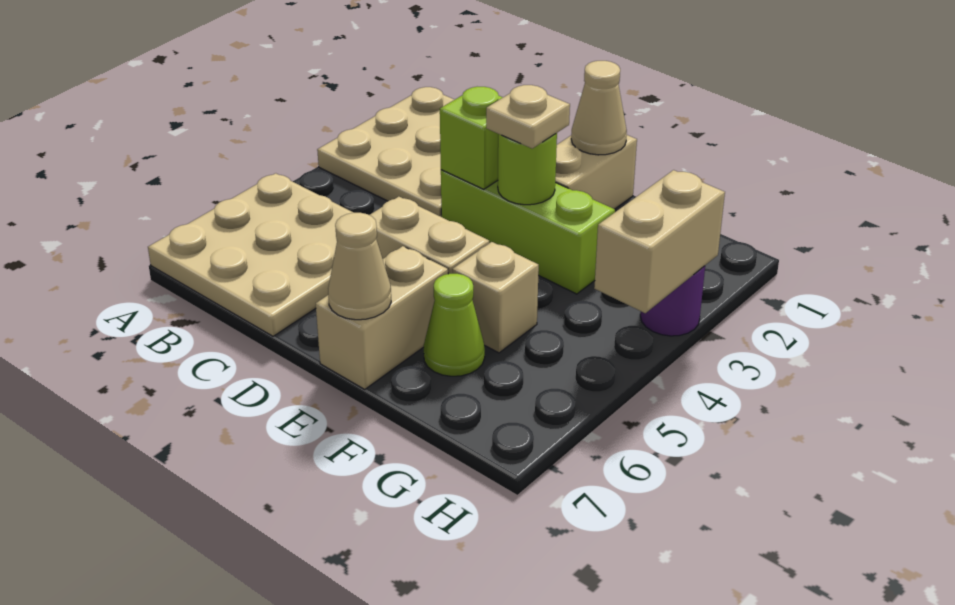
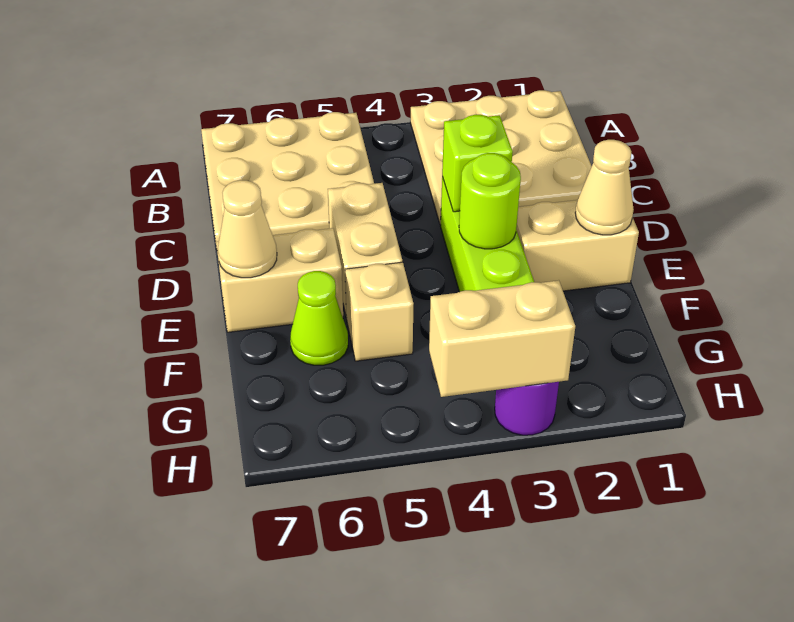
tan 1x1 plate [486,85,570,148] -> none

